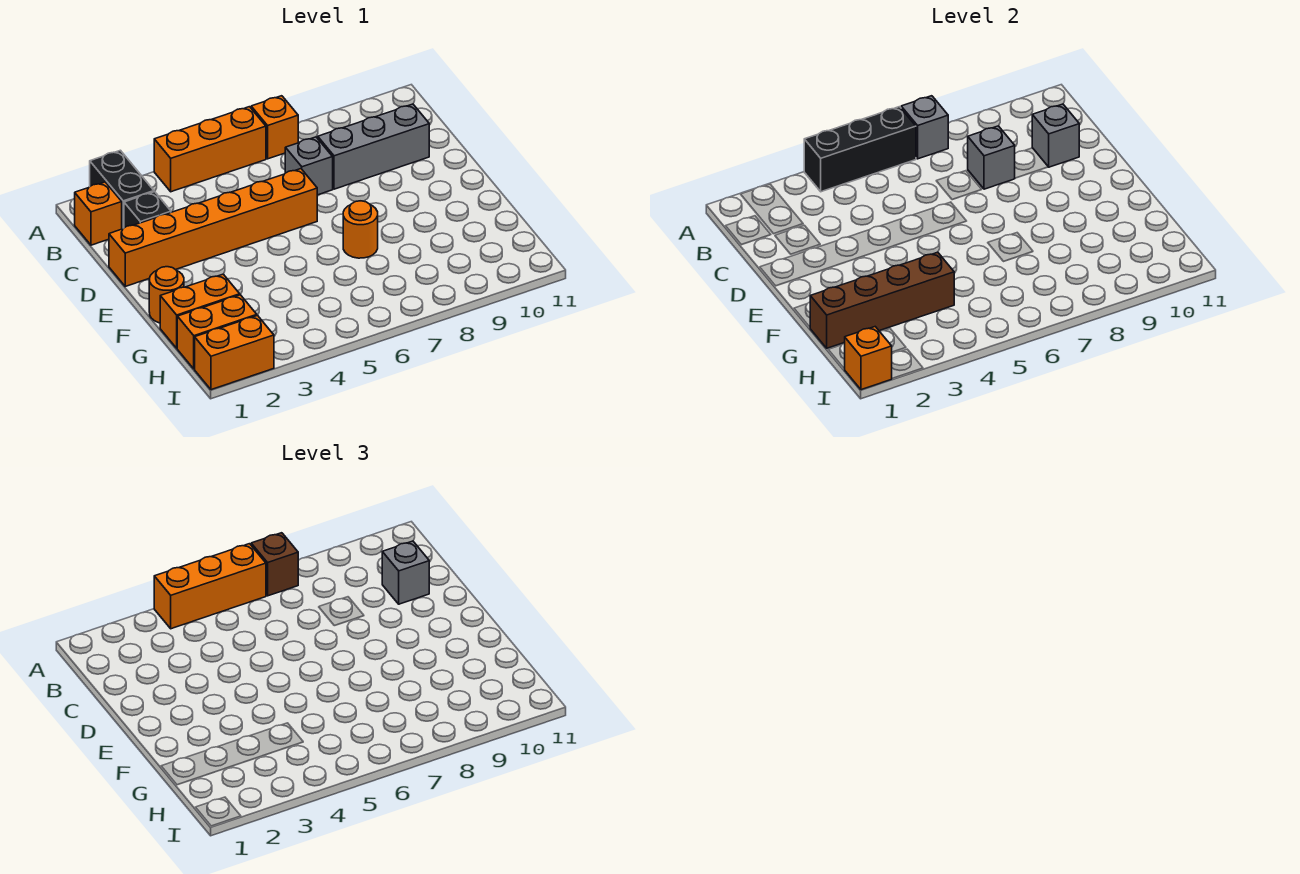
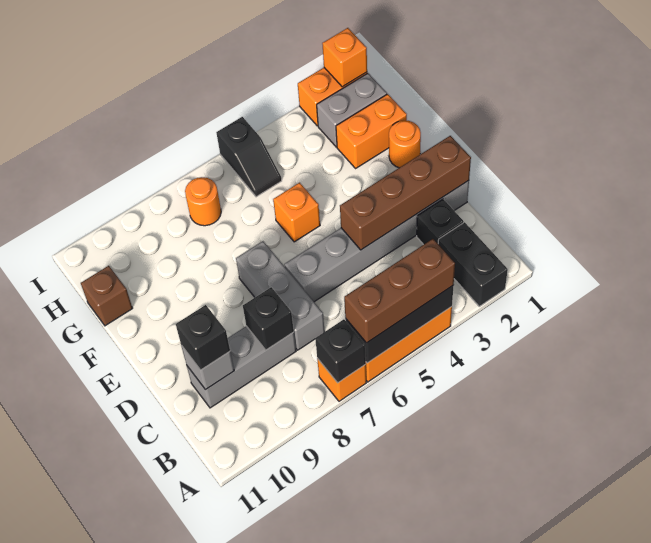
orange 1x3 brick [154,544,266,629] -> brown 1x3 brick [344,239,455,343]
grey 1x1 brick [901,96,948,159] -> black 1x1 brick [315,319,366,383]
brown 1x1 brick [251,533,298,596] -> brown 1x1 brick moved to [81,266,133,326]
orange 1x1 brick [75,182,122,245] -> orange 1x1 brick moved to [273,183,320,242]
grey 1x1 brick [285,137,333,195] -> grey 1x3 brick [236,241,325,350]
grey 1x1 brick [968,126,1015,189] -> black 1x1 brick [243,287,294,350]
grey 1x1 brick [382,541,429,604] -> black 1x1 brick [176,305,230,370]
orange 1x6 brick [109,169,317,286] -> grey 1x6 brick [284,181,469,302]
orange 1x1 round brick [343,201,378,258] -> orange 1x1 round brick moved to [185,177,221,226]
brown 1x4 brick [810,252,954,348] -> brown 1x4 brick moved to [340,136,471,250]
orange 1x2 brick [177,295,257,369] -> grey 1x2 brick [317,73,387,147]
none -> black 1x2 slope [216,117,282,197]

